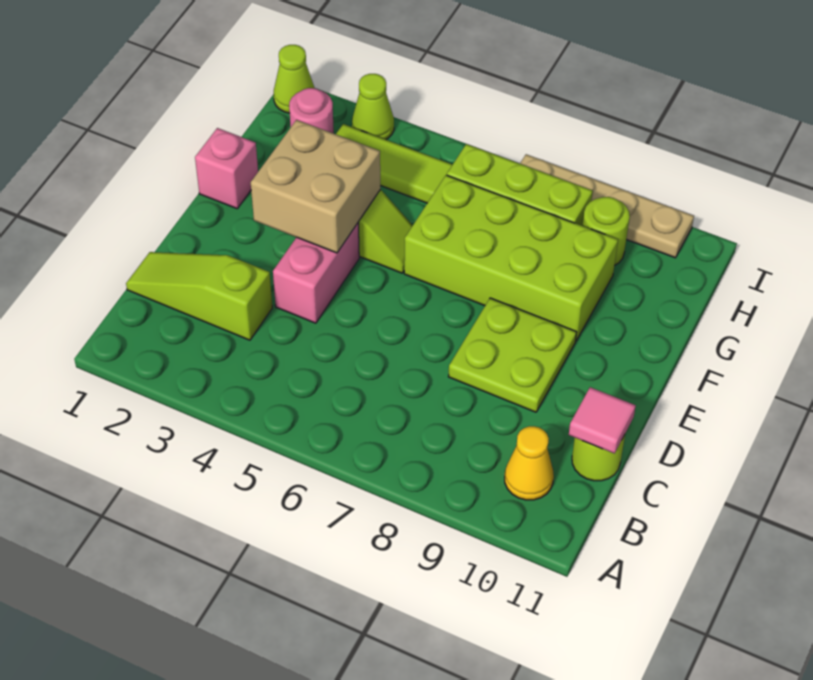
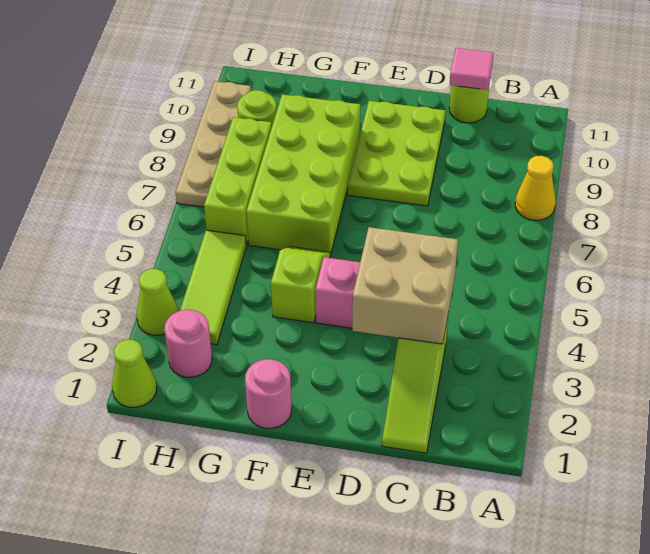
yellow 1x1 cone [505,426,554,500] -> yellow 1x1 cone moved to [515,156,556,220]
lime 2x2 plate [448,298,577,412] -> lime 2x3 plate [348,101,445,206]
tan 2x2 brick [251,120,380,253] -> tan 2x2 brick moved to [352,227,458,344]
pink 1x1 brick [195,128,258,209] -> pink 1x1 round brick [245,359,292,428]

